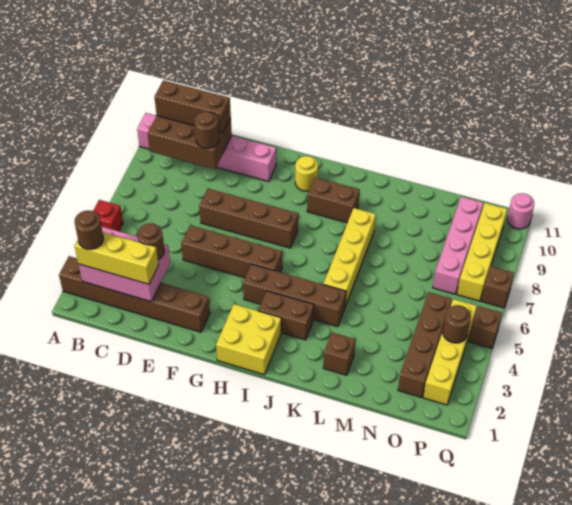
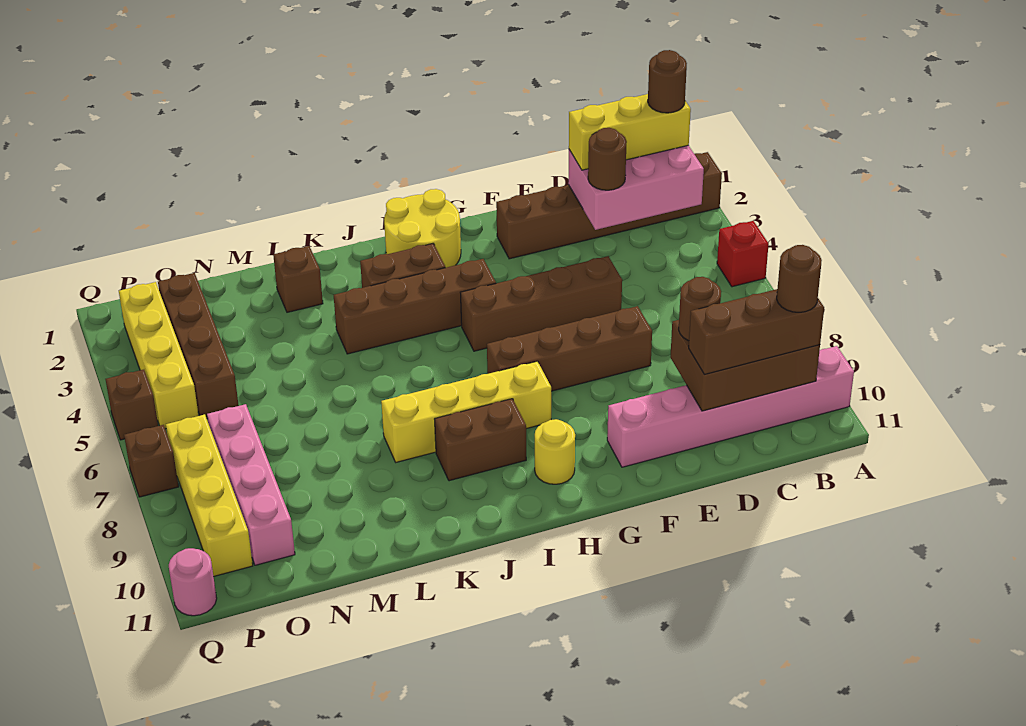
yellow 2x2 brick [216,304,281,375] -> yellow 2x2 round brick [384,189,461,268]
yellow 1x4 brick [323,208,376,306] -> yellow 1x4 brick turned to [381,361,551,462]
brown 1x1 round brick [443,305,471,343] -> brown 1x1 round brick moved to [777,245,822,312]

